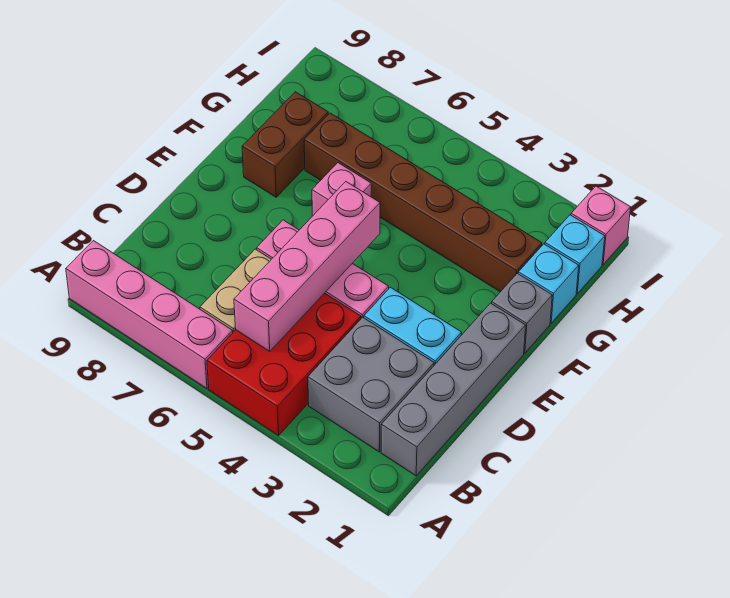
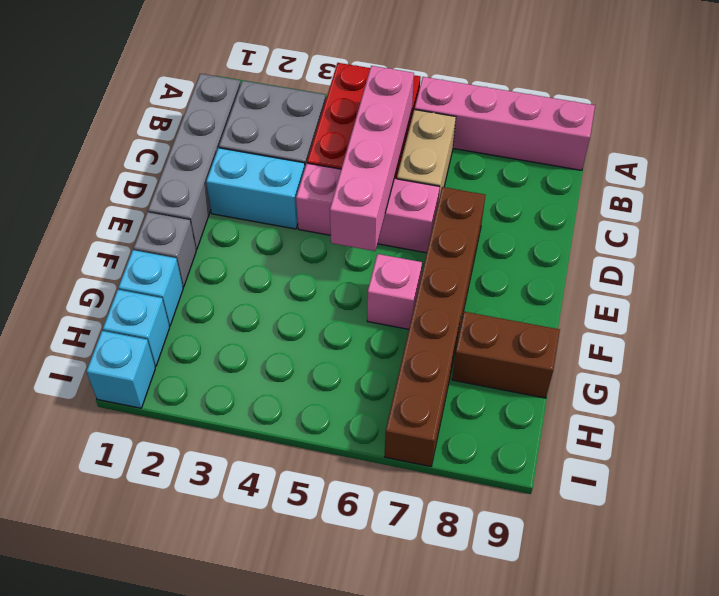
brown 1x2 brick [242,92,328,197] -> brown 1x2 brick turned to [452,312,560,398]
brown 1x6 brick [304,113,542,292] -> brown 1x6 brick turned to [385,187,485,466]
pink 1x1 brick [571,186,631,265] -> cyan 1x1 brick [86,331,155,408]

